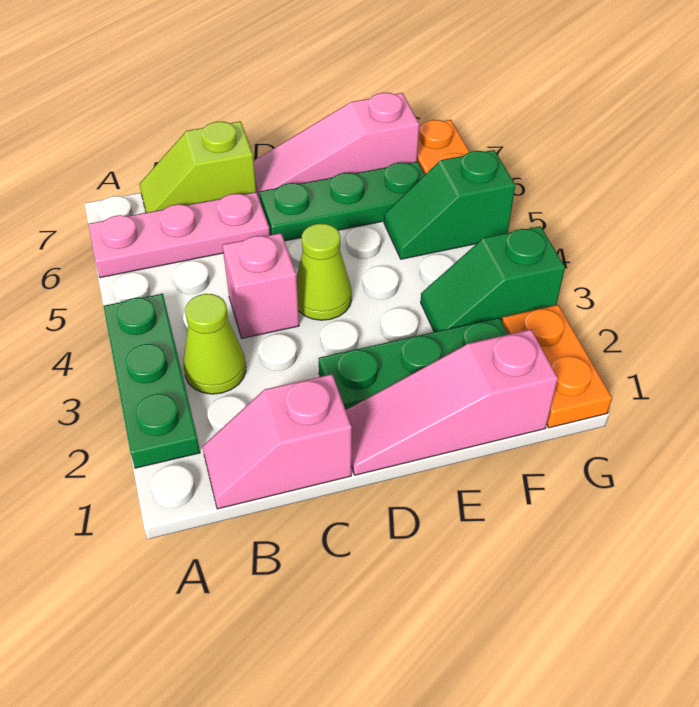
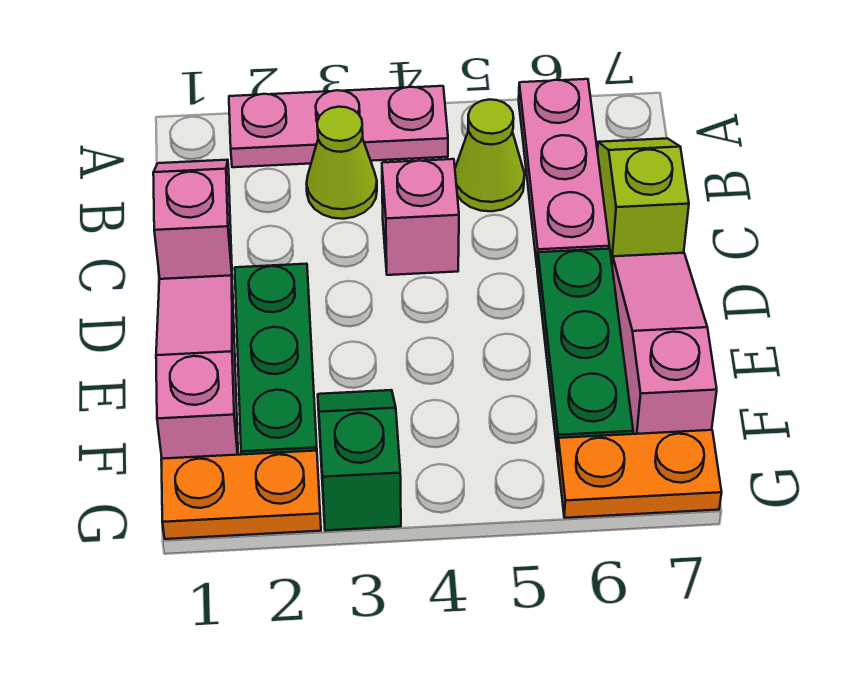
green 1x3 plate [104,294,200,468] -> pink 1x3 plate [229,86,448,167]
lime 1x1 cone [297,224,352,320] -> lime 1x1 cone moved to [455,99,524,211]
green 1x2 slope [384,150,515,259] -> none

